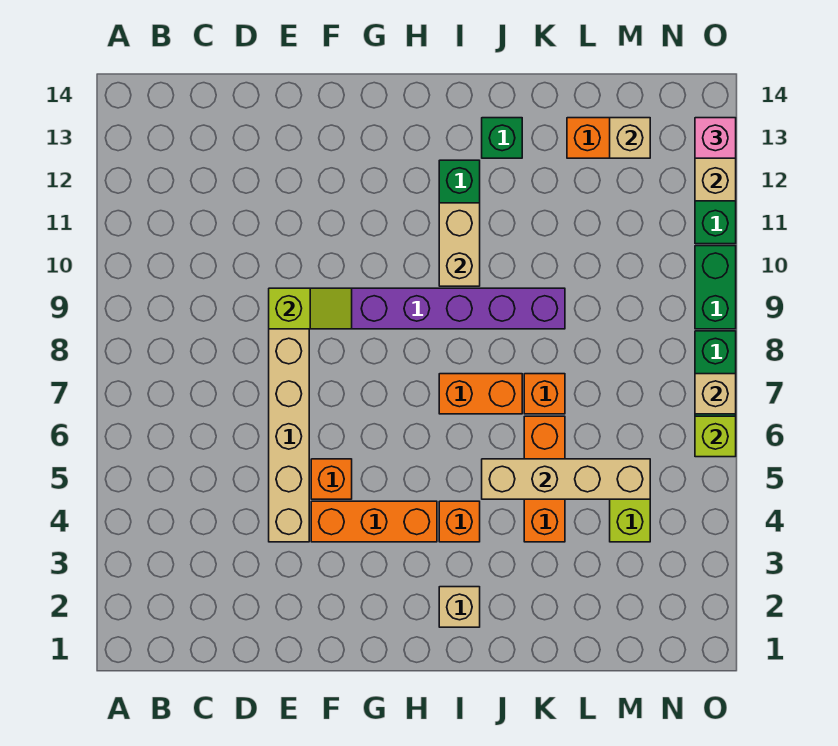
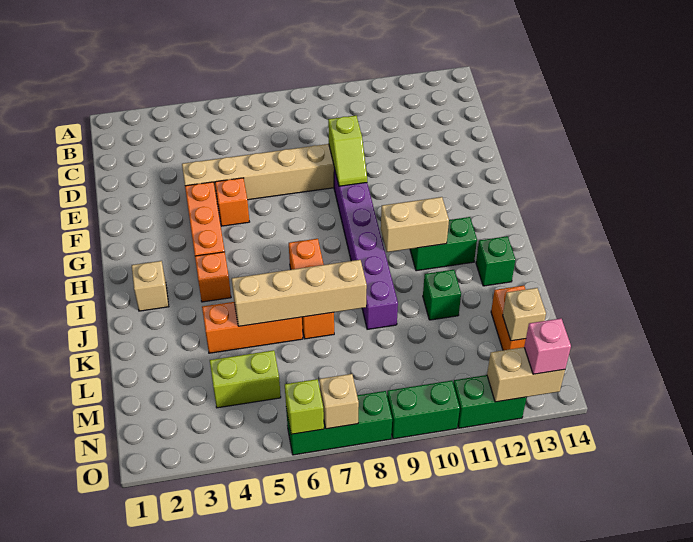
tan 1x4 brick [482,459,650,499] -> tan 1x4 brick turned to [232,260,367,326]
none -> green 1x1 brick [423,270,461,320]

